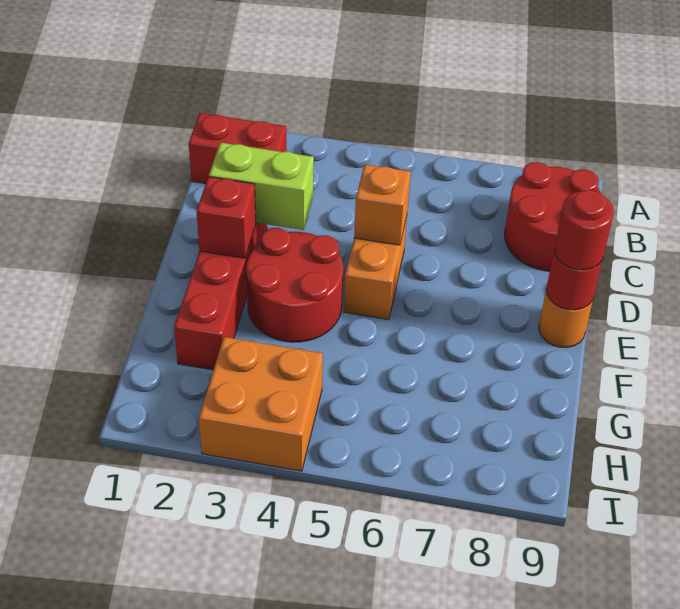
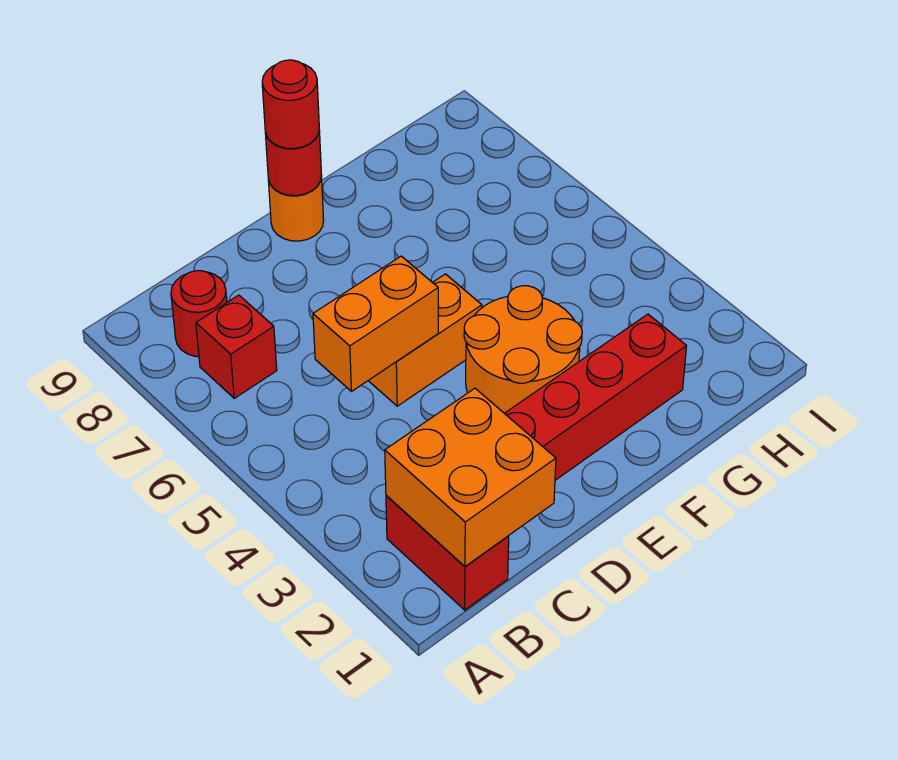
red 2x2 round brick [505,162,602,271] -> red 1x1 round brick [171,271,227,357]
lime 1x2 brick [209,143,314,230] -> none
orange 1x1 brick [354,165,411,245] -> orange 1x2 brick [313,256,438,391]
red 1x1 brick [196,177,256,258] -> red 1x1 brick moved to [196,295,277,398]
red 2x2 round brick [246,228,343,342] -> orange 2x2 round brick [464,286,582,413]
orange 2x2 brick [199,337,323,471] -> orange 2x2 brick moved to [385,388,556,566]

